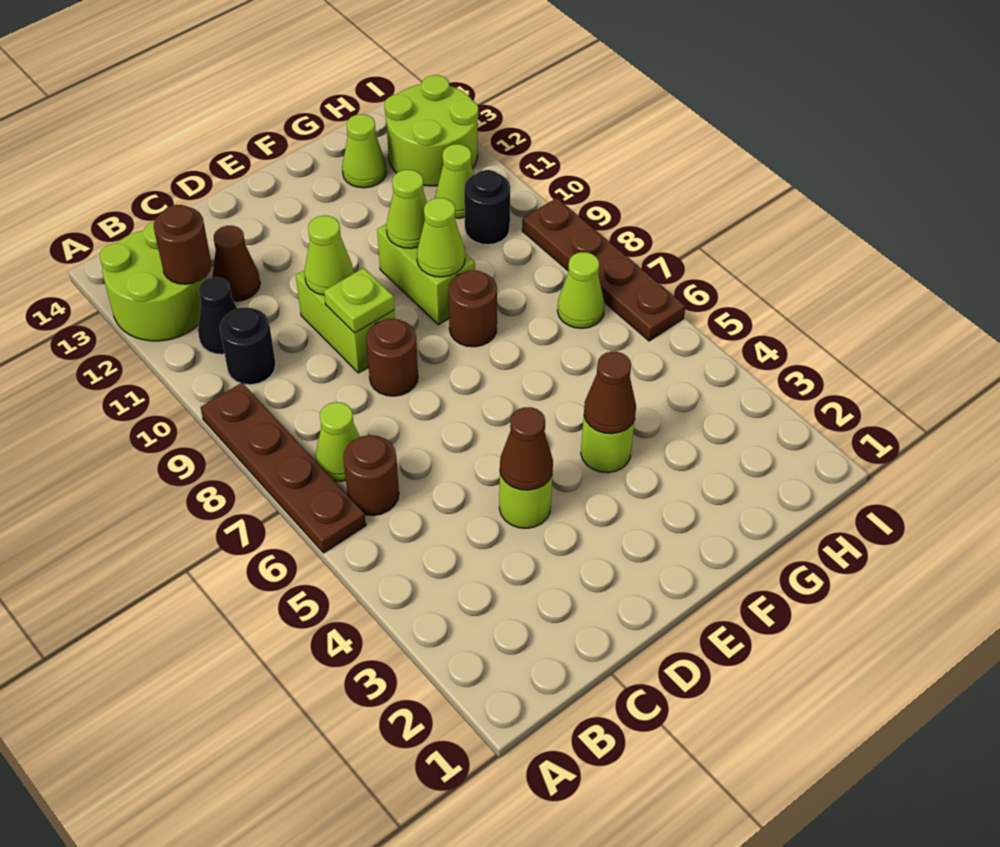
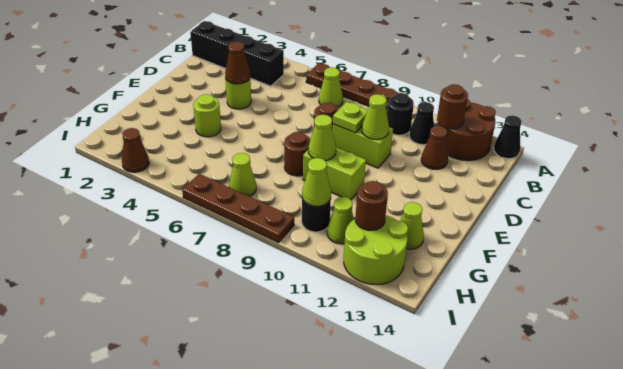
lime 2x2 round brick [100,221,206,341] -> brown 2x2 round brick [440,99,496,161]
none -> black 1x1 cone [494,116,522,159]
none -> black 1x4 brick [190,21,284,86]
brown 1x1 round brick [343,435,399,516] -> brown 1x1 round brick moved to [355,181,388,230]
brown 1x1 cone [584,352,636,434] -> brown 1x1 cone moved to [122,128,149,172]
lime 1x1 cone [386,170,427,248] -> lime 1x1 cone moved to [302,158,331,206]

